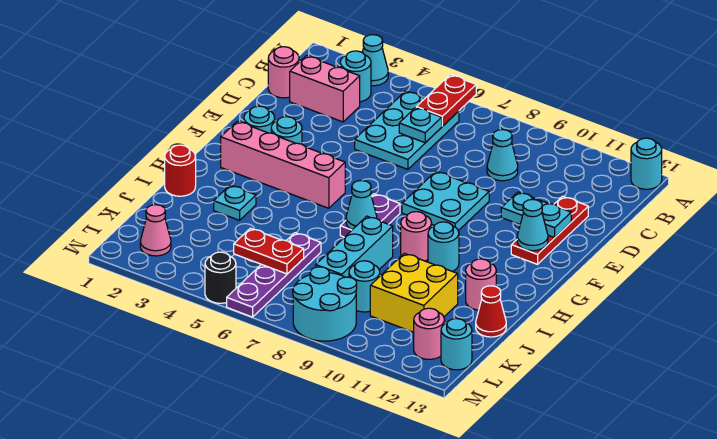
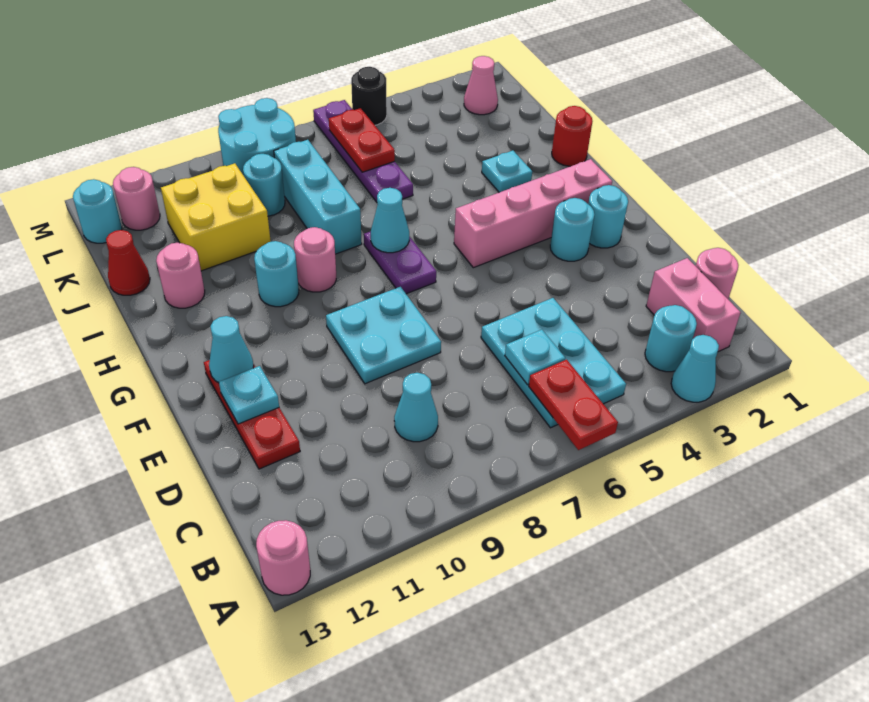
cyan 1x1 round brick [631,138,662,189] -> pink 1x1 round brick [256,520,310,595]
pink 1x2 brick [290,56,360,122] -> pink 1x2 brick turned to [646,258,741,352]
cyan 1x2 plate [501,192,571,238] -> cyan 1x1 plate [219,366,279,424]
red 1x2 plate [234,228,304,274] -> red 1x2 plate turned to [329,108,395,172]

